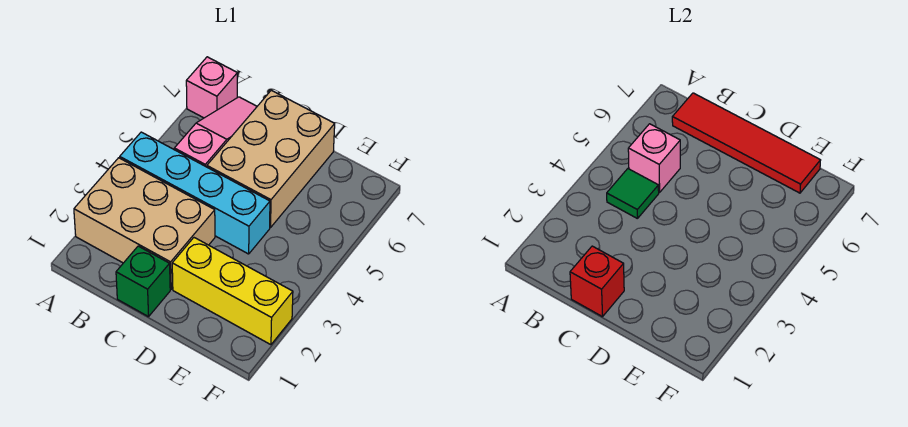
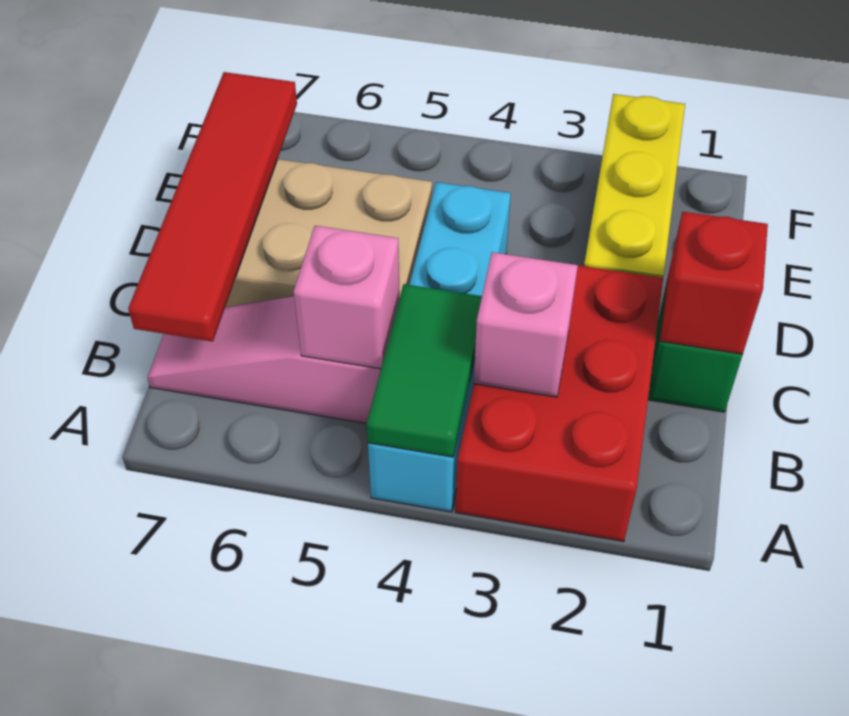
tan 2x3 brick [74,158,215,289] -> red 2x3 brick [456,265,663,541]
pink 1x1 brick [186,57,237,118] -> pink 1x1 brick moved to [474,252,578,397]
green 1x1 tile [607,169,659,219] -> green 1x2 tile [367,284,482,457]

